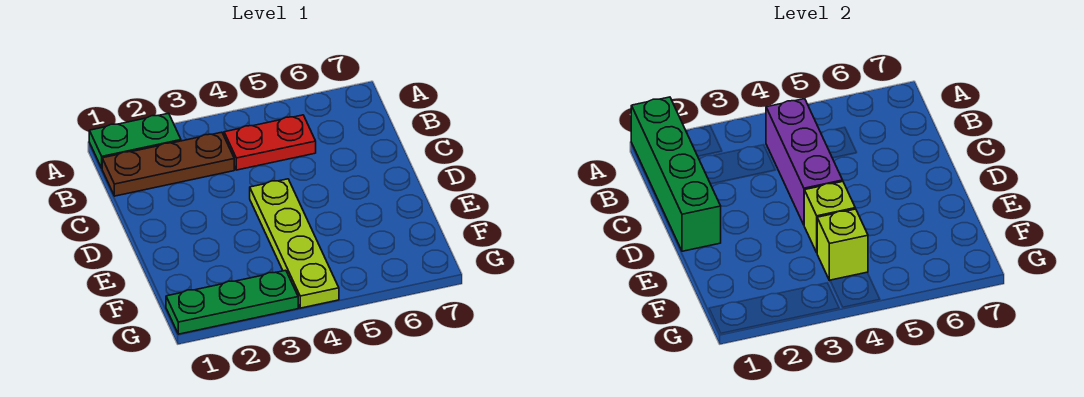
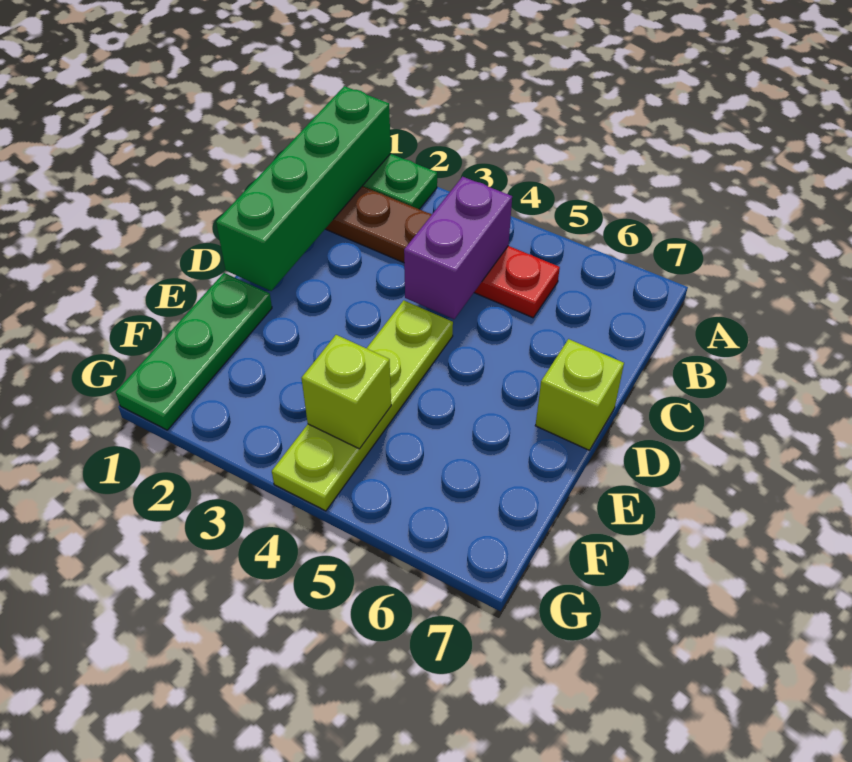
purple 1x3 brick [766,99,843,225] -> purple 1x2 brick [404,177,512,319]
lime 1x1 brick [804,182,855,252] -> lime 1x1 brick moved to [535,339,624,450]
green 1x3 plate [166,270,298,334] -> green 1x3 plate turned to [116,273,272,430]

